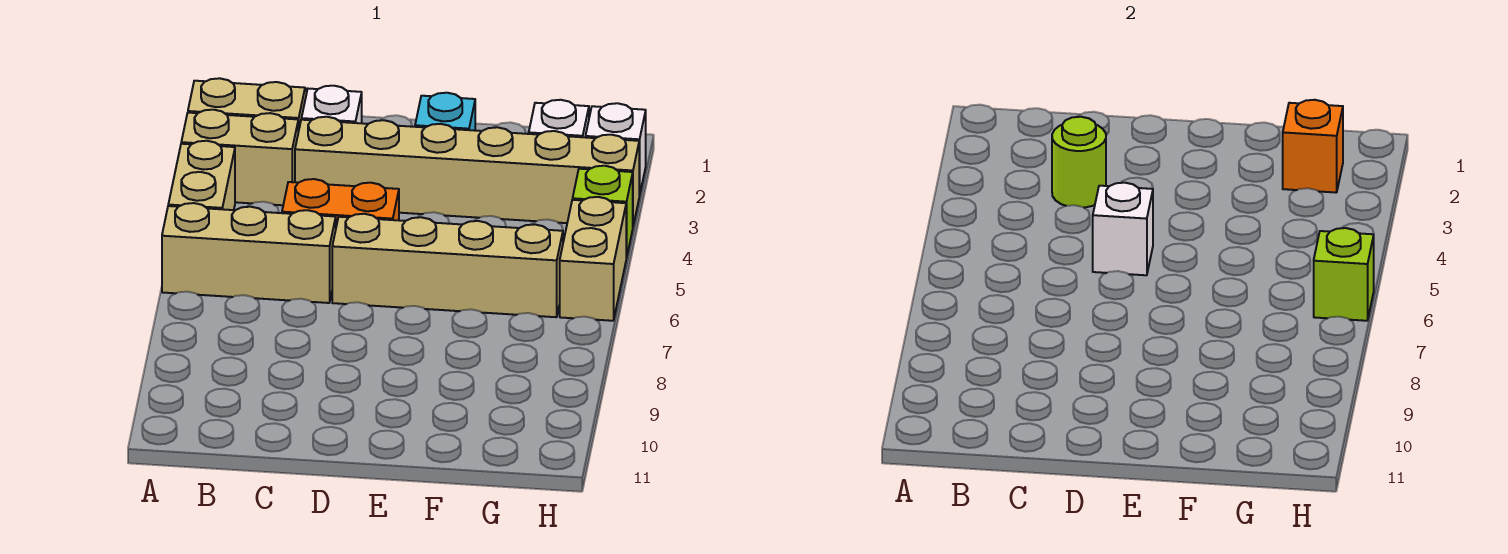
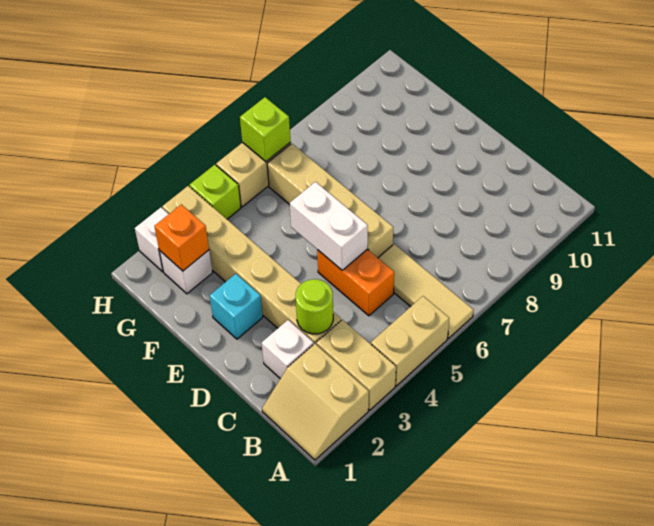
tan 1x3 brick [162,203,336,303] -> tan 1x3 tile [378,244,473,339]
white 1x1 brick [1093,183,1153,275] -> white 1x2 brick [290,182,368,270]

